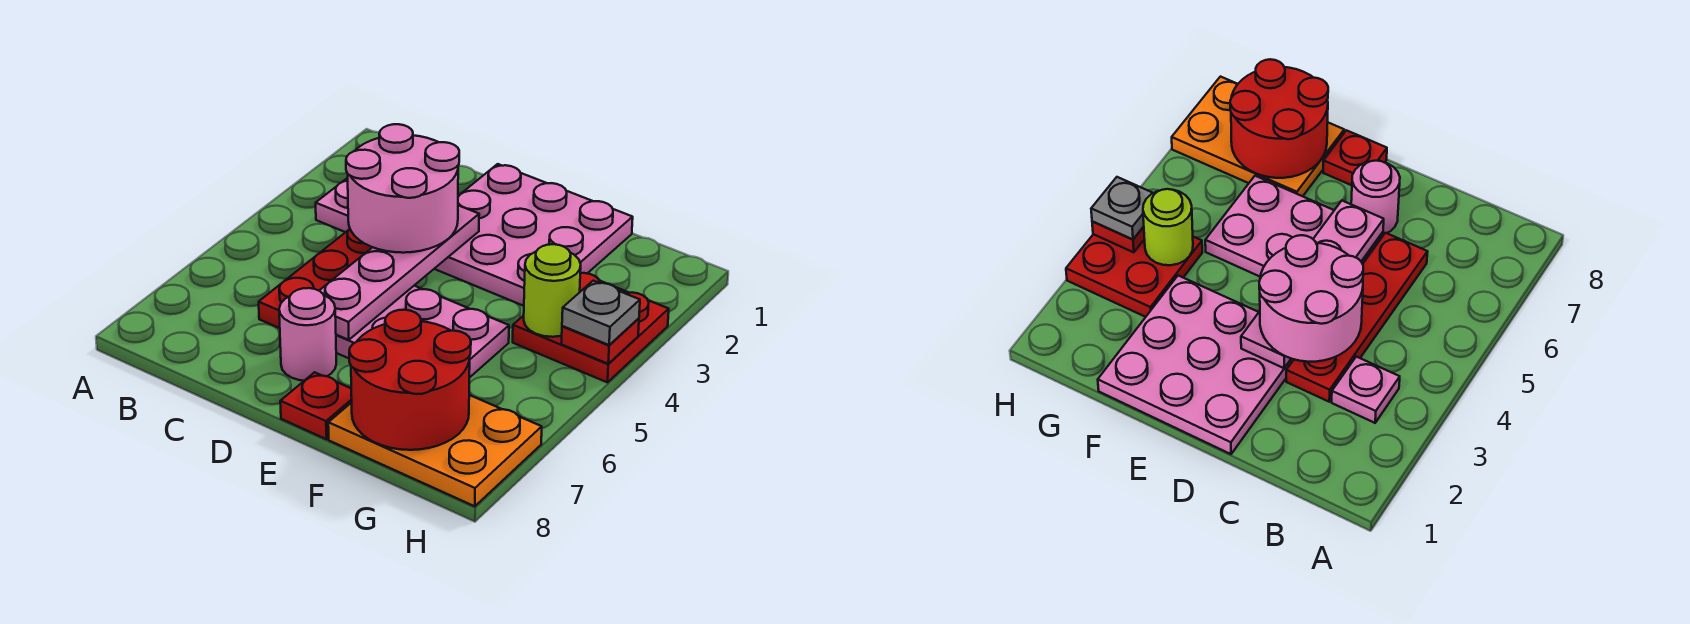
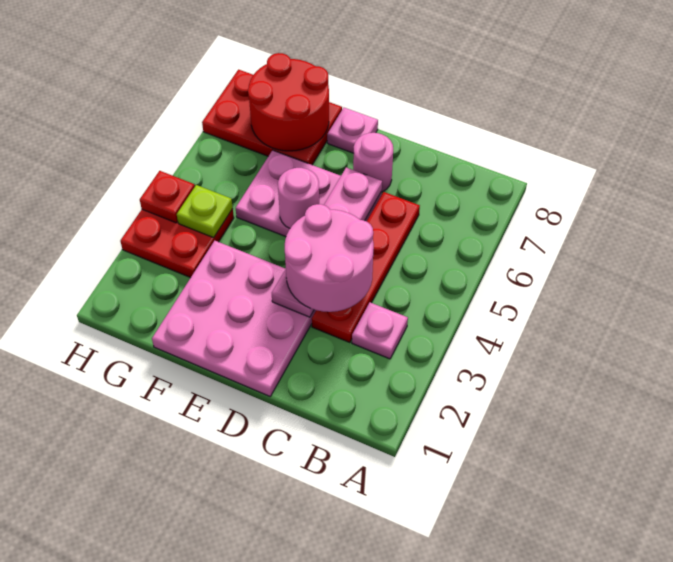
none -> pink 1x1 round brick [278,168,319,228]
red 1x1 plate [280,372,352,439] -> pink 1x1 plate [327,108,378,153]
orange 2x3 plate [328,395,542,506] -> red 2x3 plate [202,70,342,165]
lime 1x1 round brick [524,244,581,337] -> lime 1x1 plate [177,185,233,238]
grey 1x1 plate [562,281,640,345] -> none

